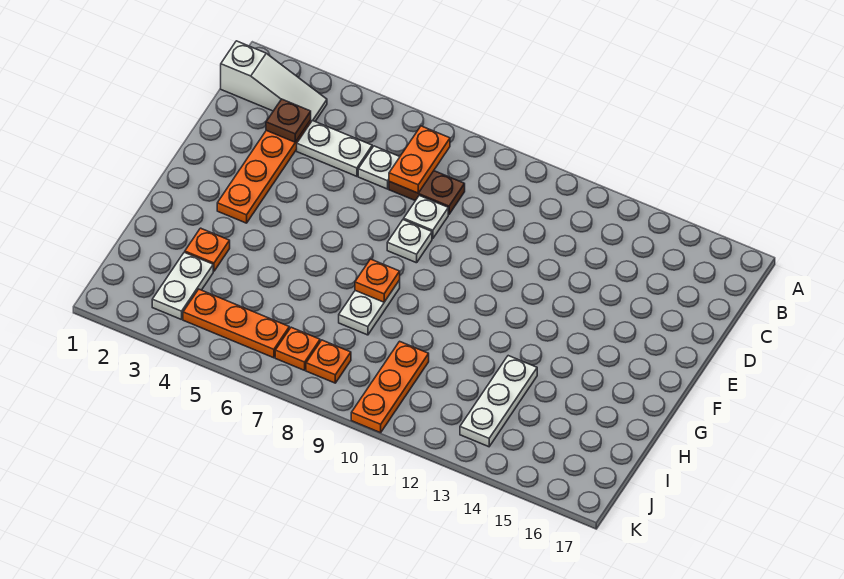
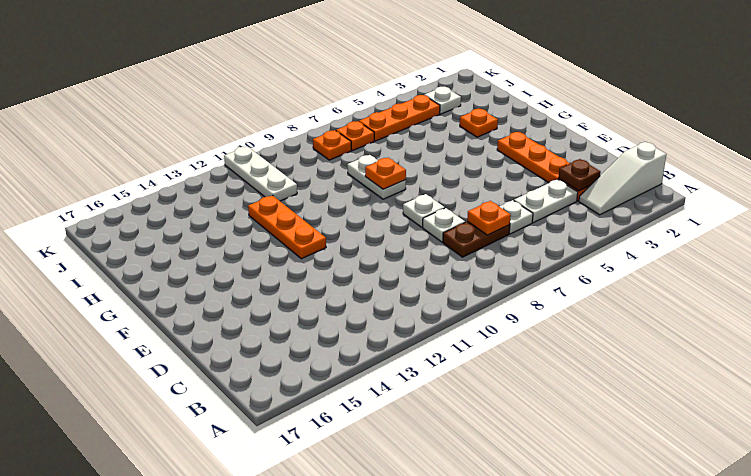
orange 1x2 plate [389,126,450,193] -> orange 1x1 plate [467,201,511,235]
white 1x3 plate [460,356,537,447] -> white 1x3 plate moved to [224,146,297,201]
white 1x2 plate [152,252,213,320] -> white 1x1 plate [425,87,461,114]
orange 1x3 plate [351,341,429,433] -> orange 1x3 plate moved to [248,195,326,259]

